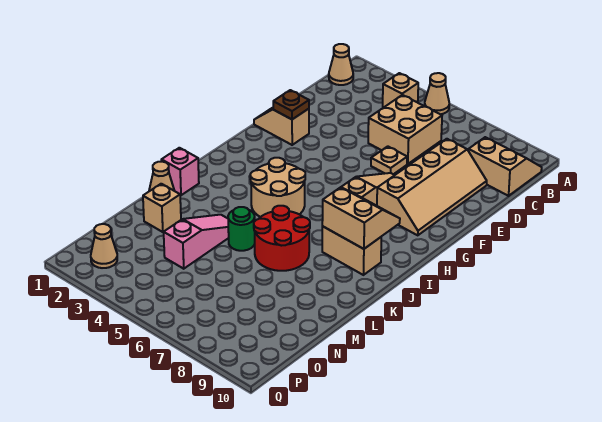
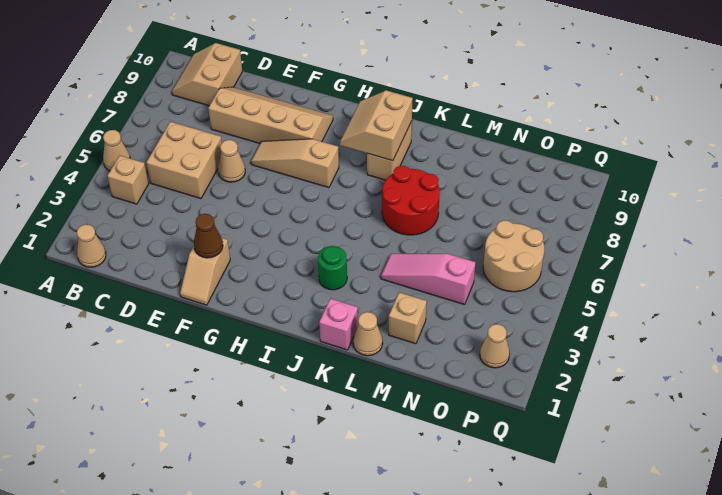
tan 1x1 plate [371,146,407,174] -> tan 1x1 cone [218,140,245,182]
brown 1x1 plate [273,90,309,119] -> brown 1x1 cone [194,214,223,258]
tan 2x2 round brick [250,158,305,217] -> tan 2x2 round brick moved to [483,220,544,292]
green 1x1 round brick [228,207,255,251] -> green 1x1 round brick moved to [318,246,347,290]

